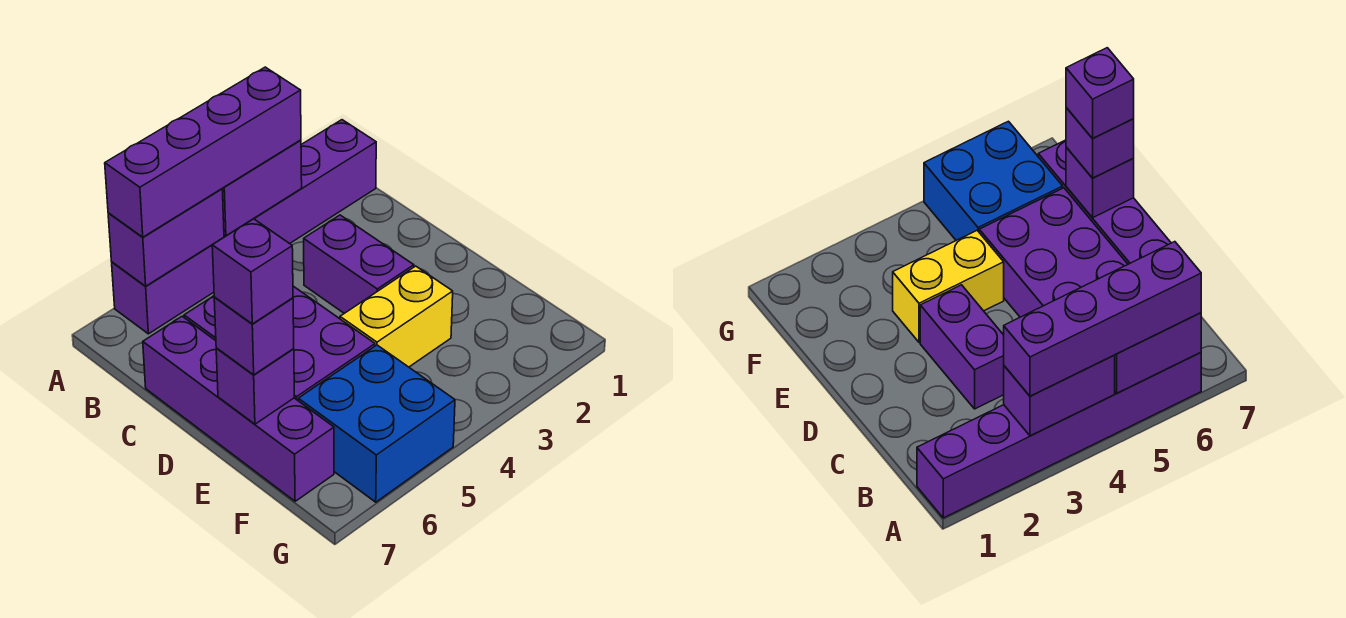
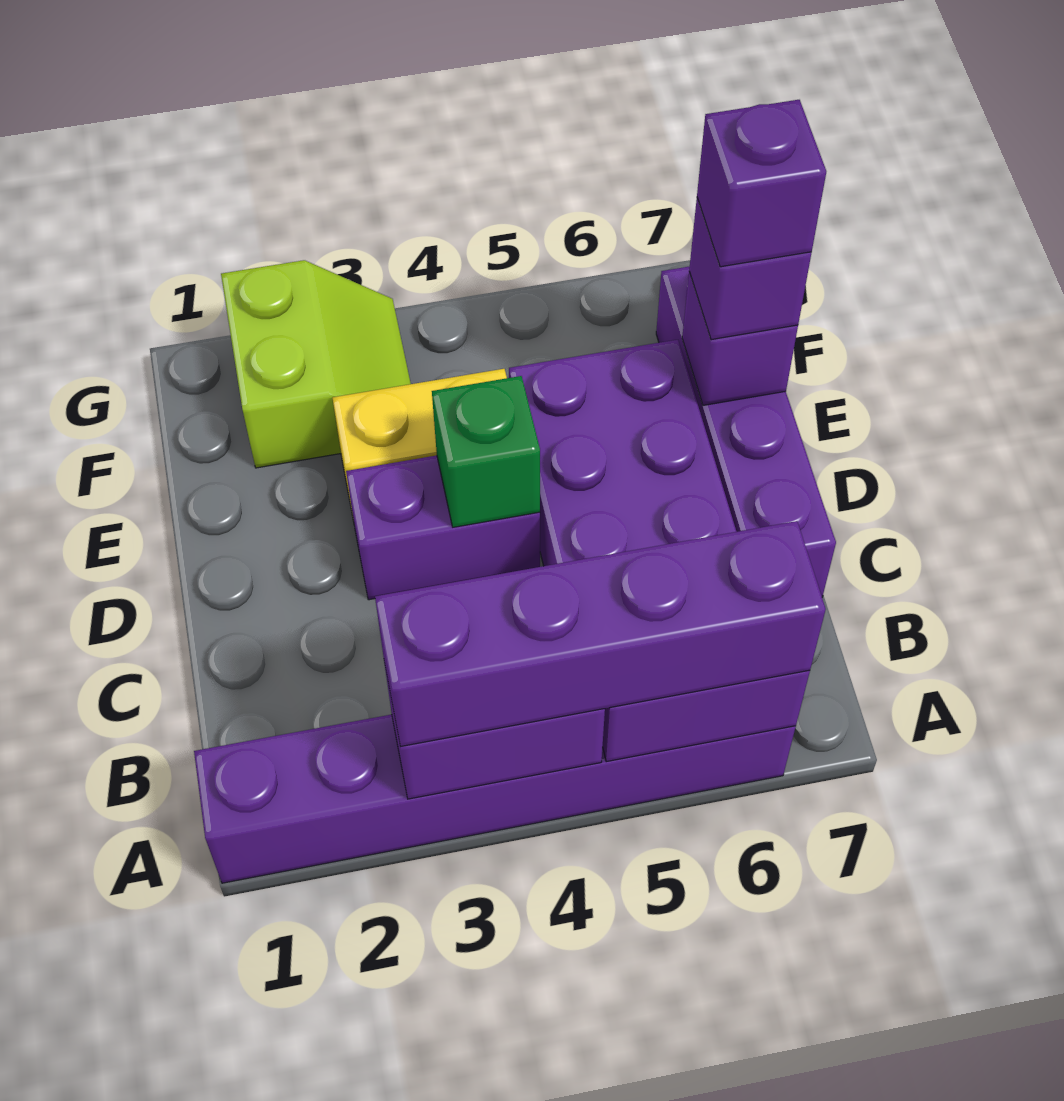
purple 1x2 brick [304,215,414,313] -> purple 1x2 brick turned to [346,455,540,600]
none -> green 1x1 brick [432,376,540,527]
none -> lime 2x2 slope [221,260,411,468]
blue 2x2 brick [298,345,455,502] -> none

